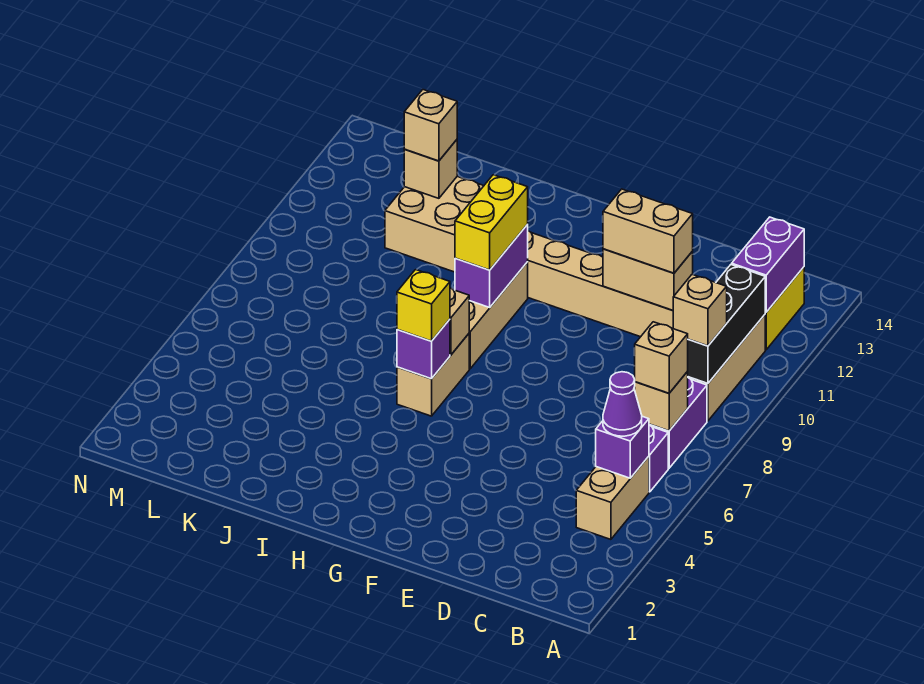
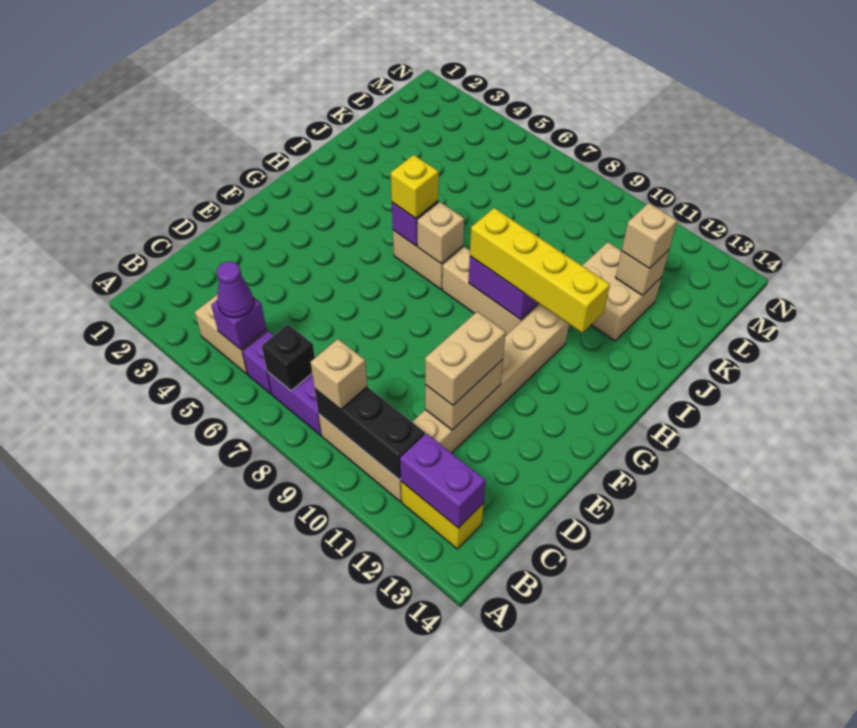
tan 1x1 brick [635,372,688,431] -> black 1x1 brick [262,325,315,391]
tan 1x1 brick [634,322,688,393] -> none
yellow 1x2 brick [455,175,528,270] -> yellow 1x4 brick [470,208,610,333]

